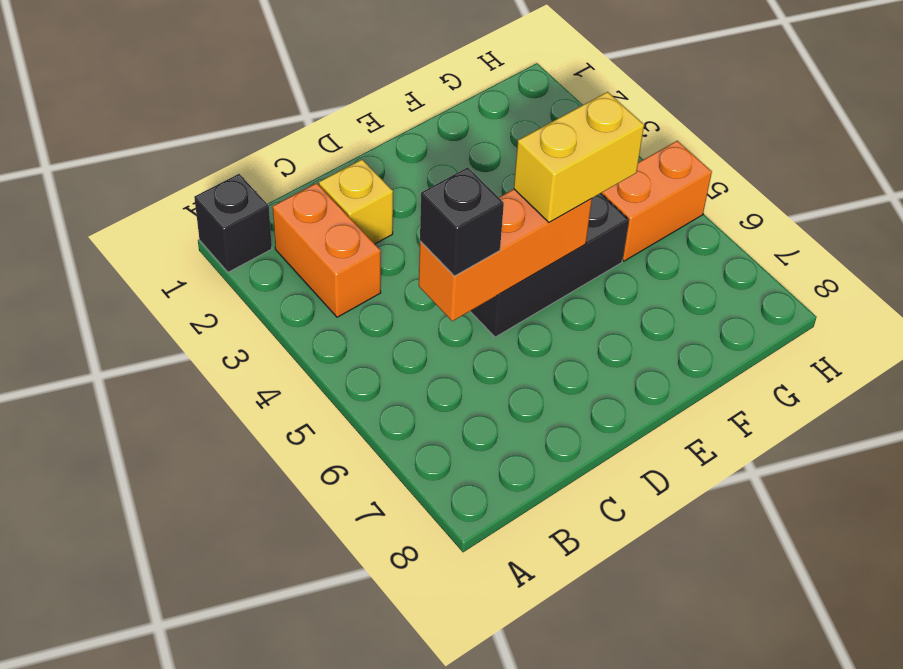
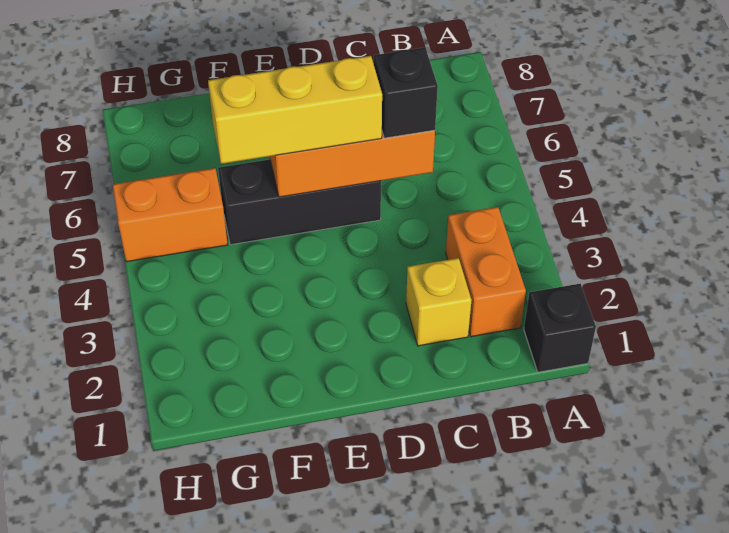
yellow 1x2 brick [514,92,644,222] -> yellow 1x3 brick [208,56,382,164]

